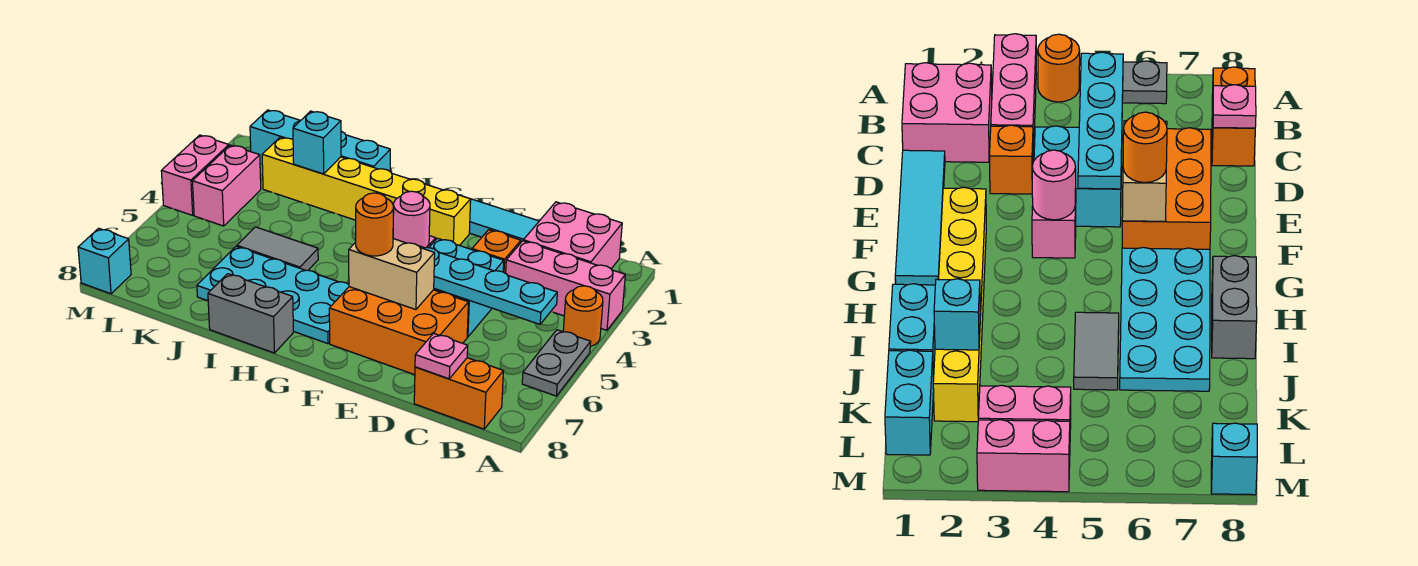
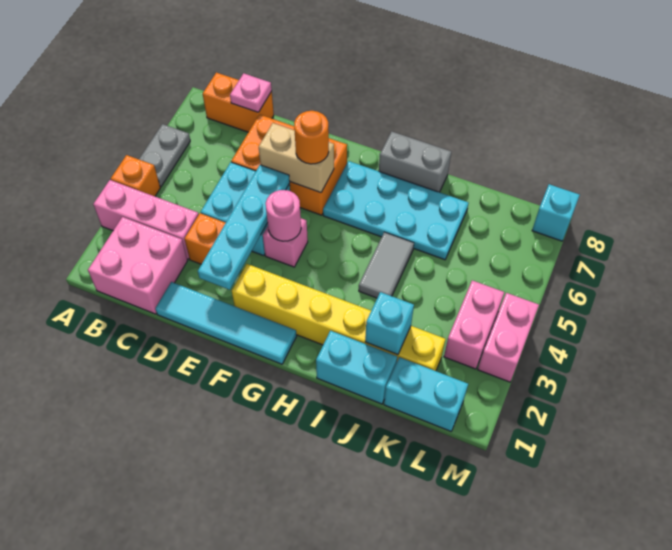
orange 1x1 round brick [563,286,603,347] -> orange 1x1 brick [111,155,160,196]
cyan 1x4 plate [419,246,557,324] -> cyan 1x4 plate turned to [198,165,290,290]
grey 1x2 tile [237,227,318,270] -> grey 1x2 tile turned to [359,232,414,298]

